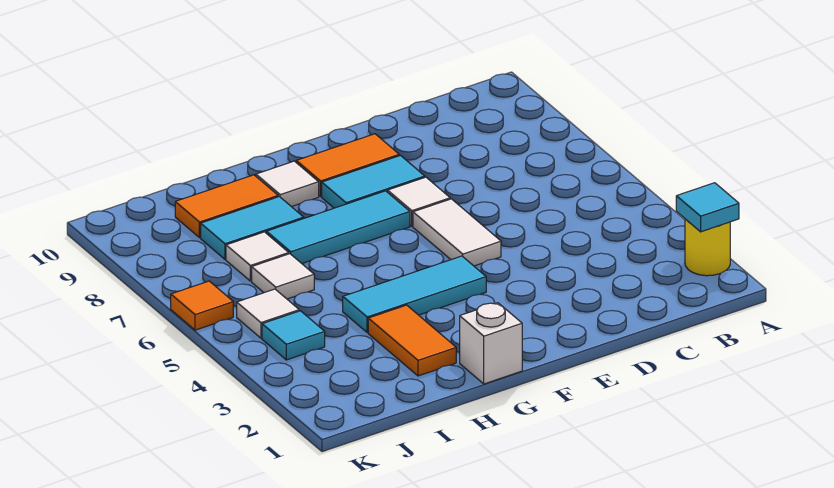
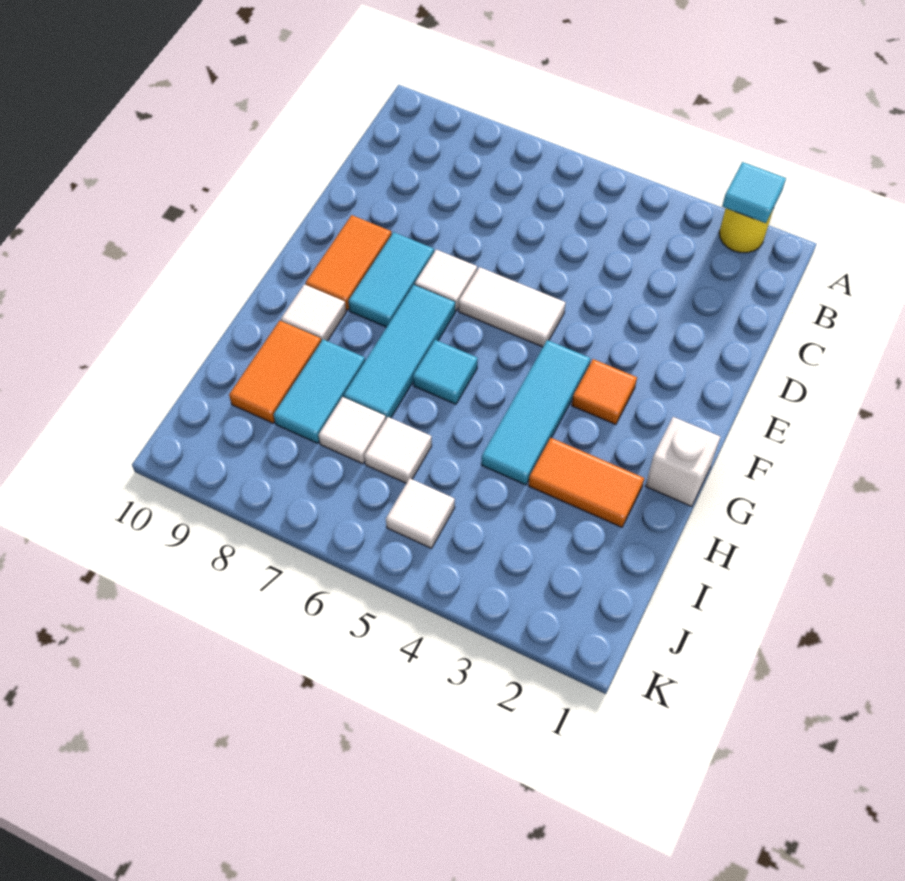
cyan 1x1 tile [262,311,325,360] -> cyan 1x1 tile moved to [413,340,478,404]
orange 1x1 tile [171,281,233,330] -> orange 1x1 tile moved to [572,359,637,425]

